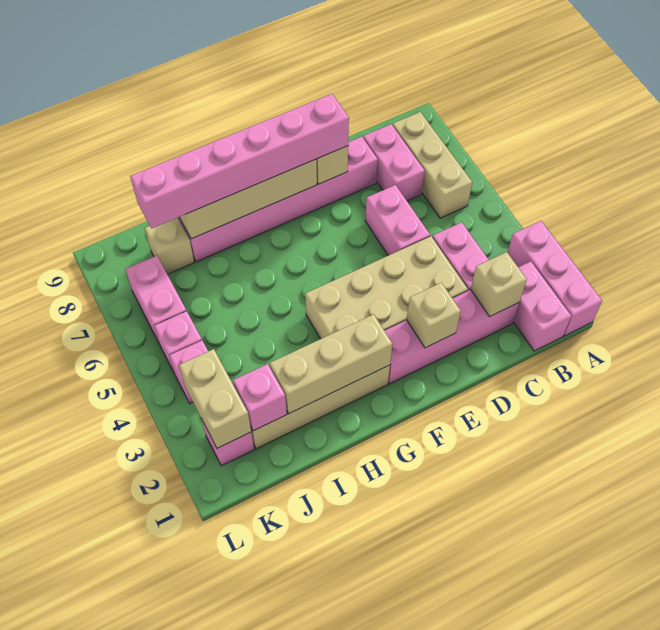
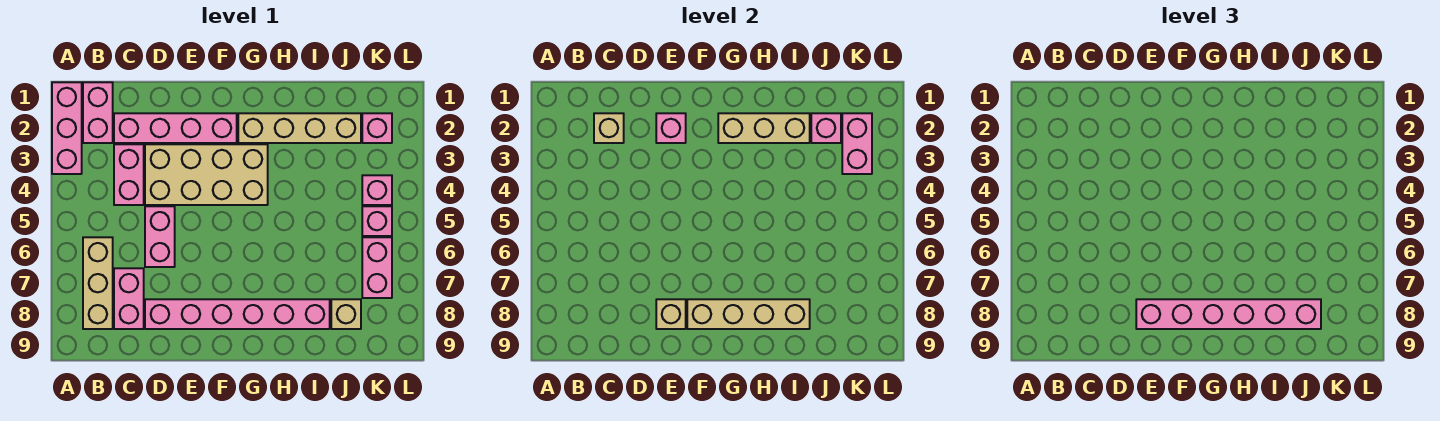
tan 1x1 brick [407,283,461,348] -> pink 1x1 brick [656,113,686,143]
tan 1x2 brick [179,349,251,448] -> pink 1x2 brick [842,113,872,174]

